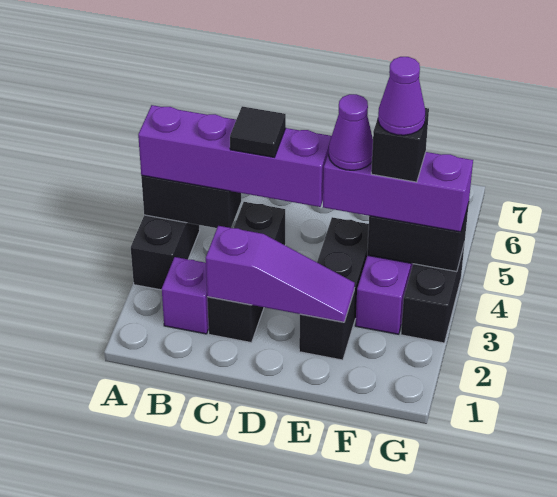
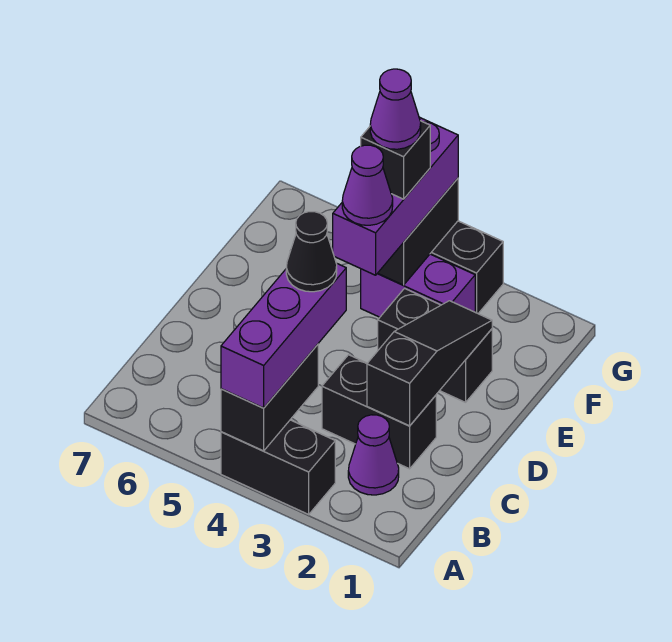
purple 1x4 brick [138,105,332,207] -> purple 1x3 brick [221,263,346,408]
purple 1x1 brick [162,257,209,334] -> purple 1x1 cone [348,415,399,495]
black 1x3 brick [207,202,285,343] -> black 1x2 brick [322,355,436,469]
purple 1x3 slope [206,226,355,322] -> black 1x3 slope [367,301,492,426]
black 1x1 tile [230,106,286,157] -> black 1x1 cone [286,212,337,292]
black 1x3 brick [299,217,369,360] -> black 1x2 brick [378,288,492,402]

